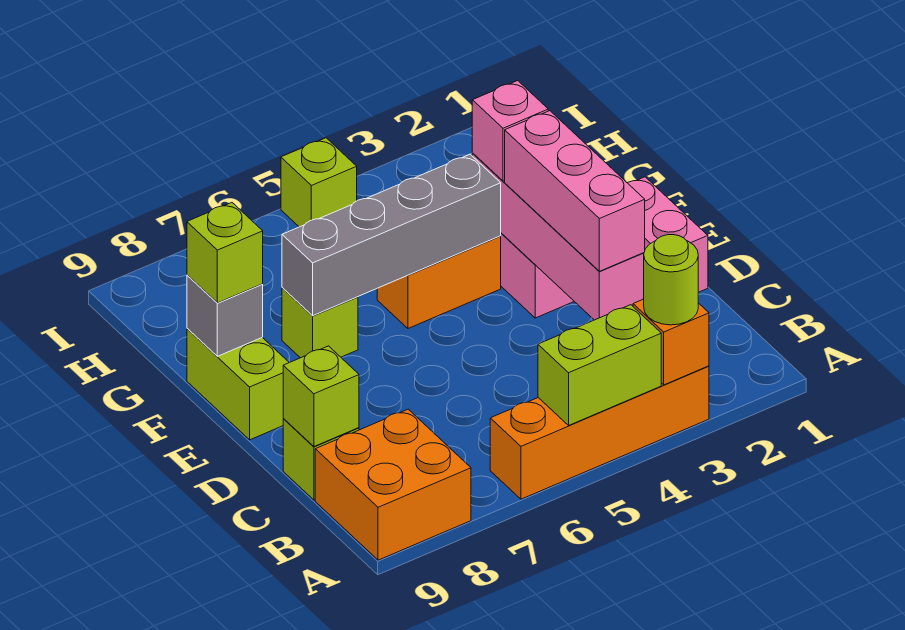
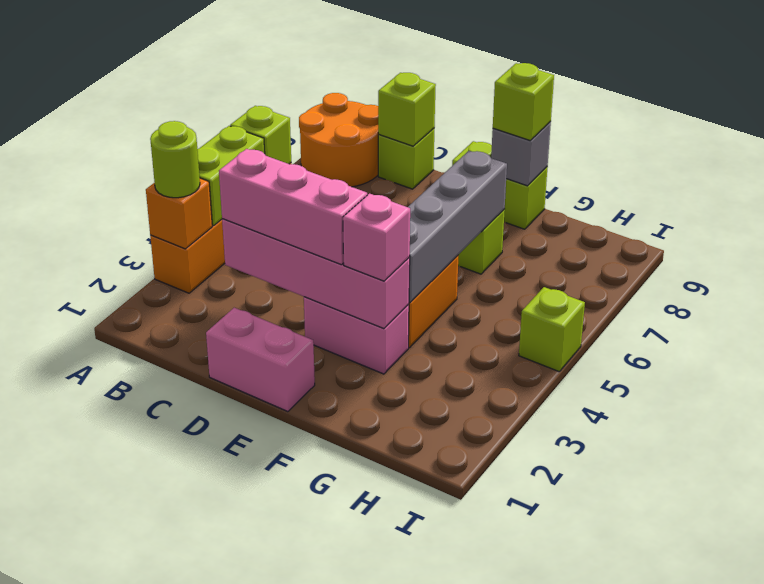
none -> lime 1x1 brick [230,106,291,164]
orange 2x2 brick [315,409,471,560] -> orange 2x2 round brick [299,93,379,187]

